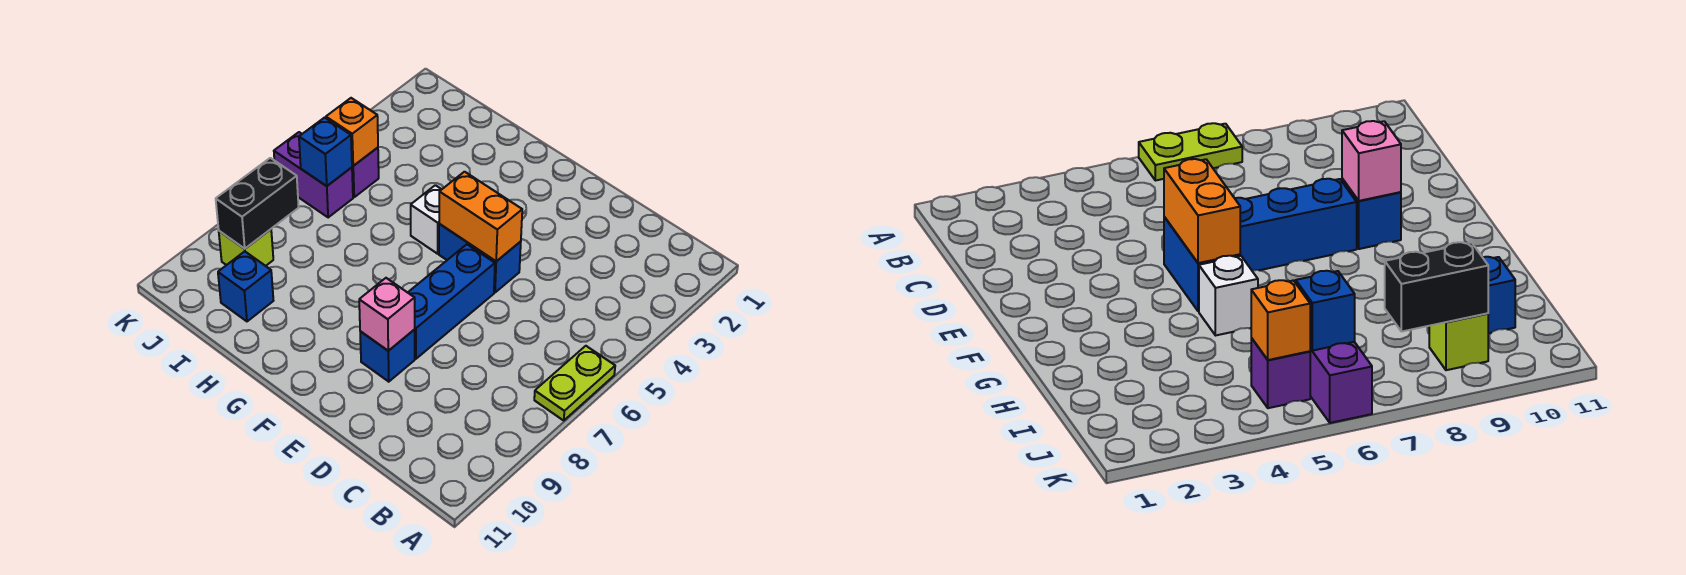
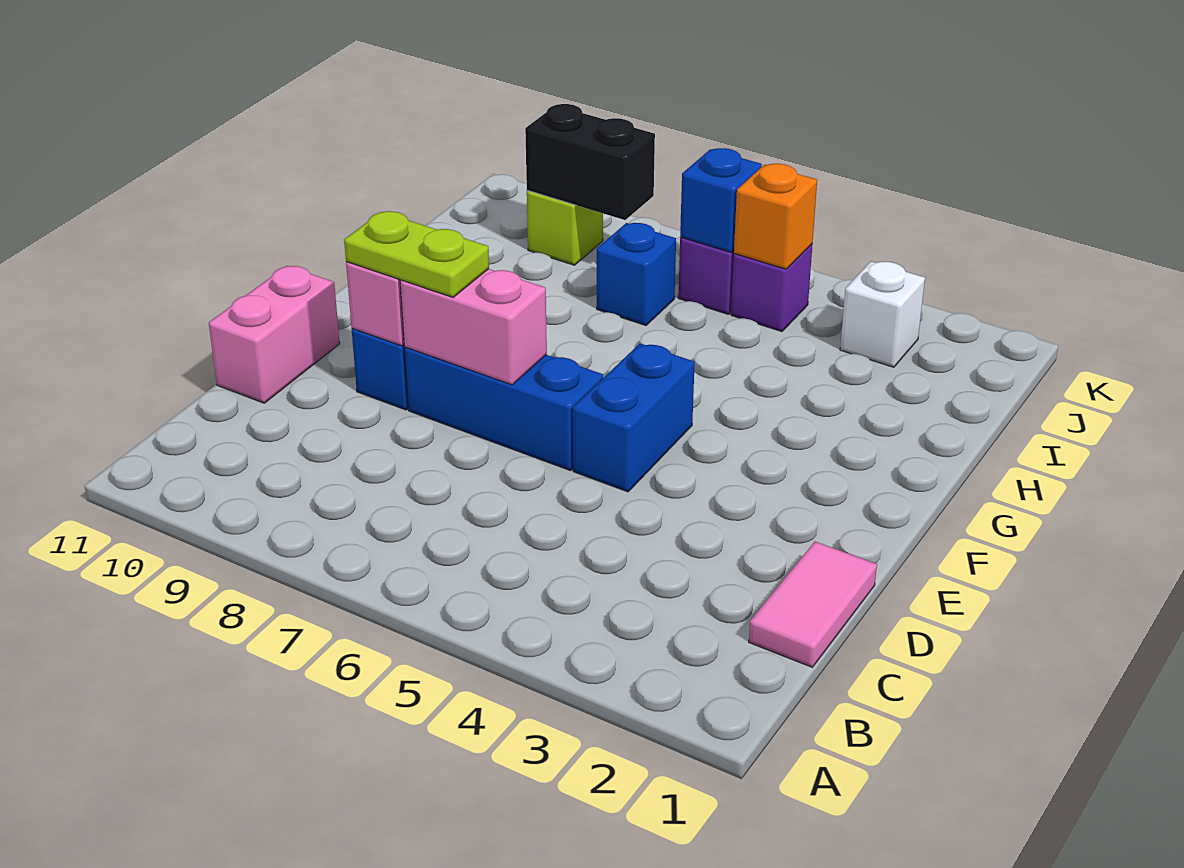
lime 1x2 plate [534,346,615,420] -> lime 1x2 plate moved to [344,211,489,297]
none -> pink 1x2 tile [749,542,877,667]
none -> pink 1x2 brick [209,266,340,403]
orange 1x2 brick [439,172,522,261] -> none
none -> pink 1x2 brick [400,269,547,385]
white 1x1 brick [411,185,442,254] -> white 1x1 brick moved to [840,261,925,367]
blue 1x1 brick [218,251,273,321] -> blue 1x1 brick moved to [597,223,676,326]

